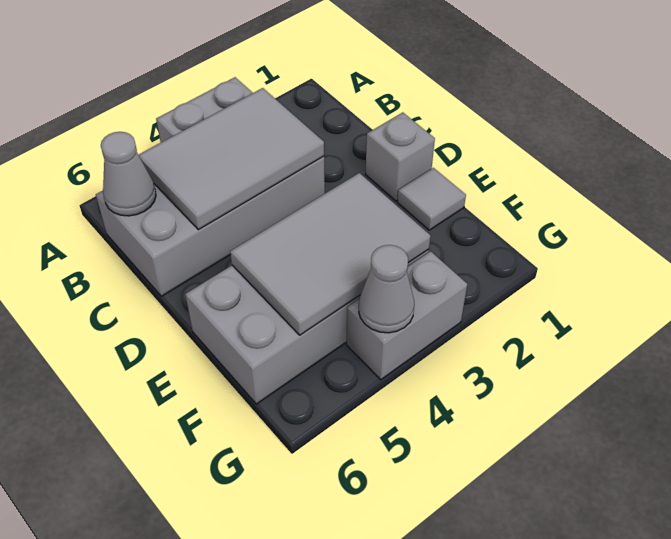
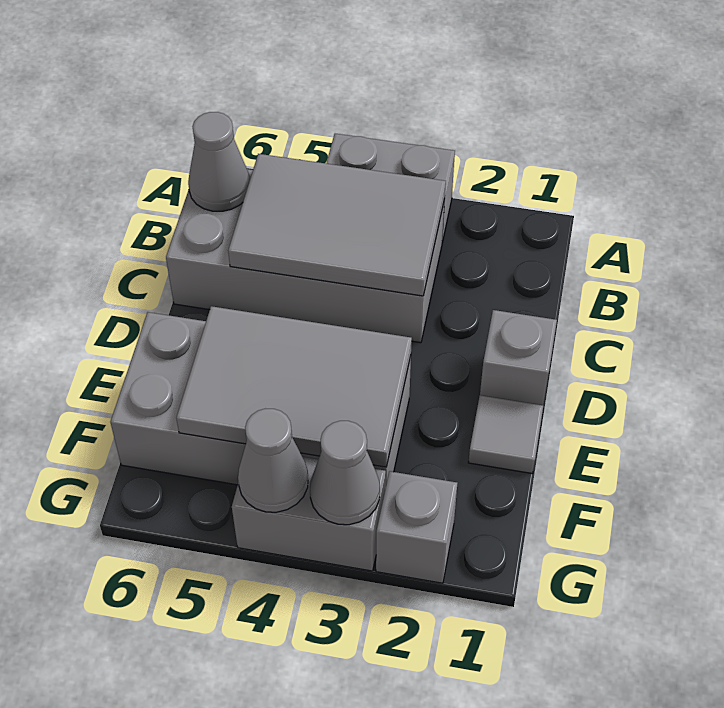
none -> grey 1x1 brick [376,471,457,583]
none -> grey 1x1 cone [310,421,380,525]

